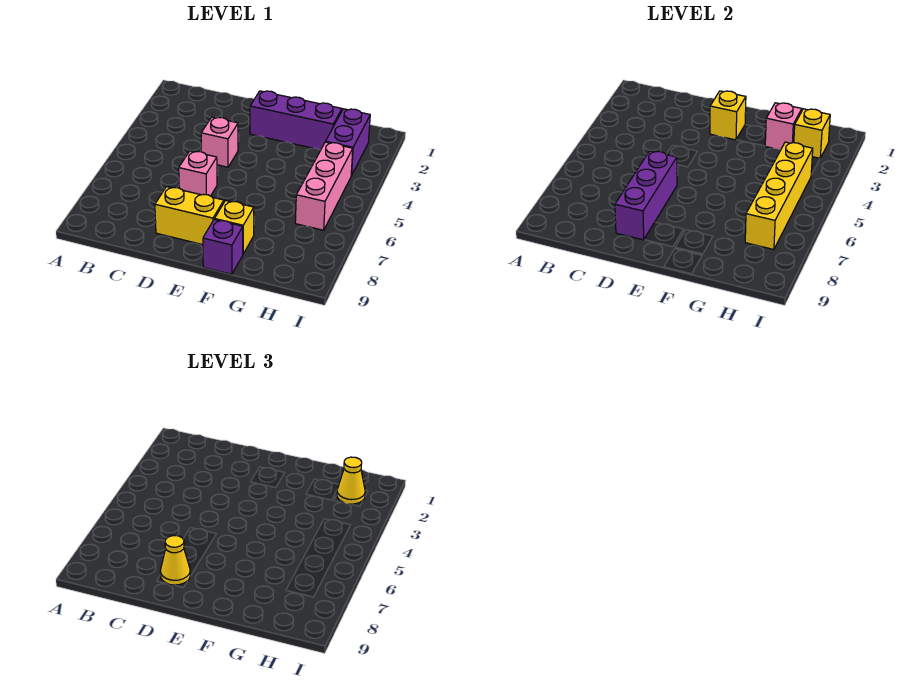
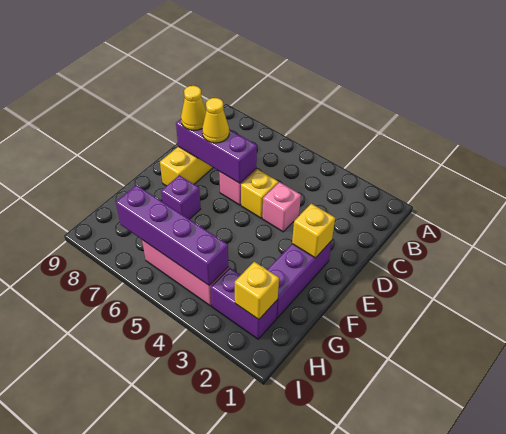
yellow 1x1 brick [215,201,254,254] -> yellow 1x1 brick moved to [241,169,278,218]
purple 1x1 brick [203,219,243,274] -> purple 1x1 brick moved to [161,175,201,219]
pink 1x1 brick [765,103,802,150] -> none
yellow 1x1 cone [337,457,365,504] -> yellow 1x1 cone moved to [202,98,229,143]
yellow 1x4 brick [745,142,813,249] -> purple 1x4 brick [116,185,228,285]

